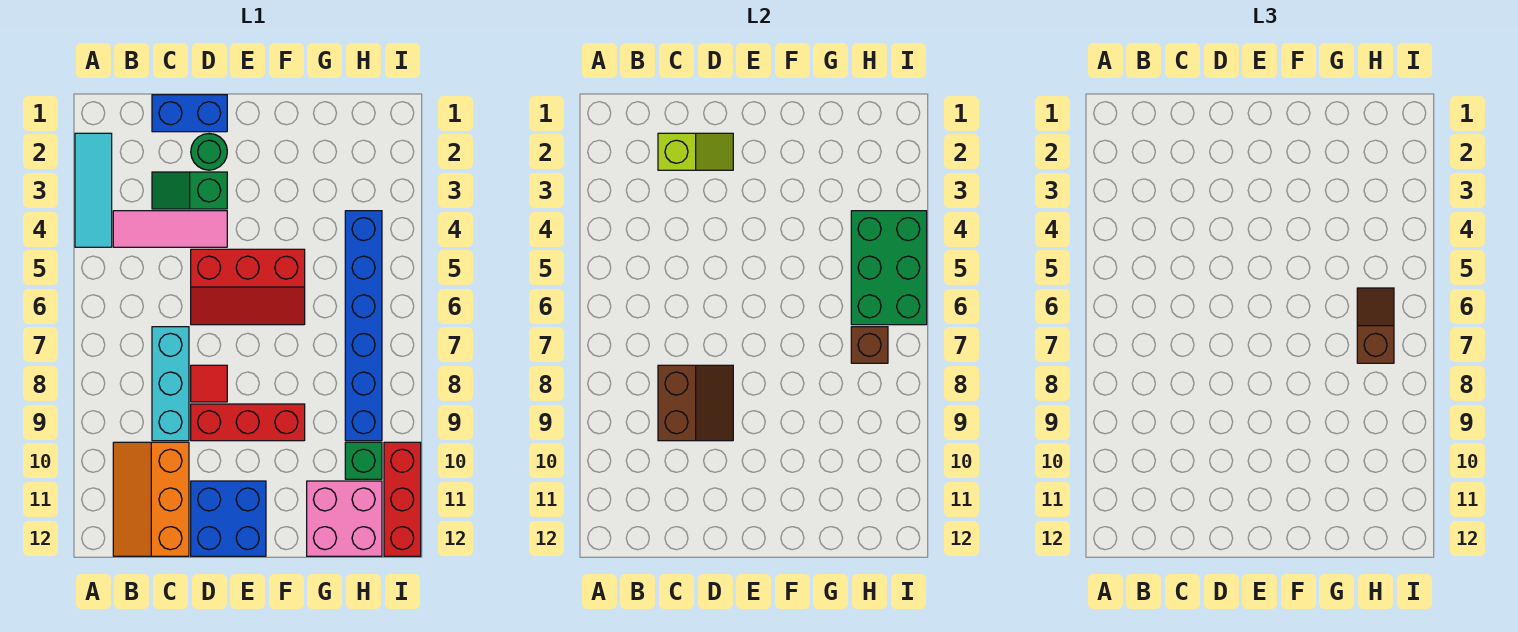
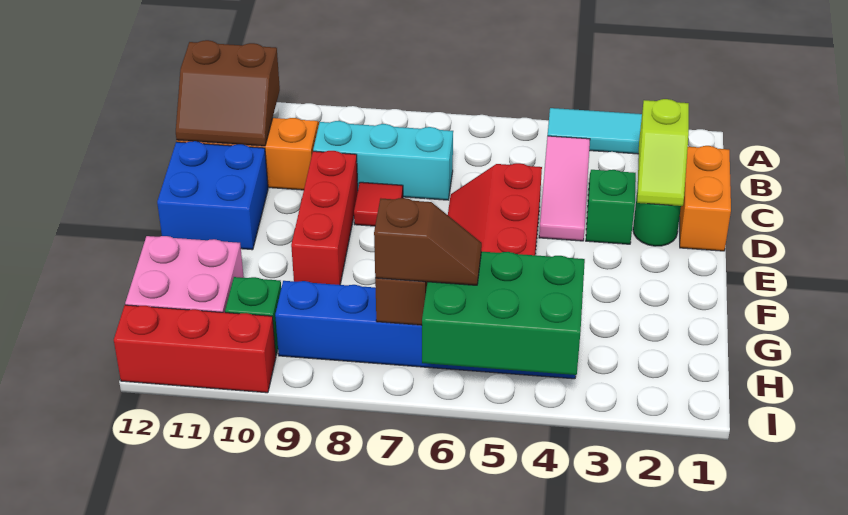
blue 1x2 brick [152,95,227,132] -> orange 1x2 brick [680,146,731,251]
brown 2x2 slope [658,365,733,441] -> brown 2x2 slope moved to [176,40,280,146]

